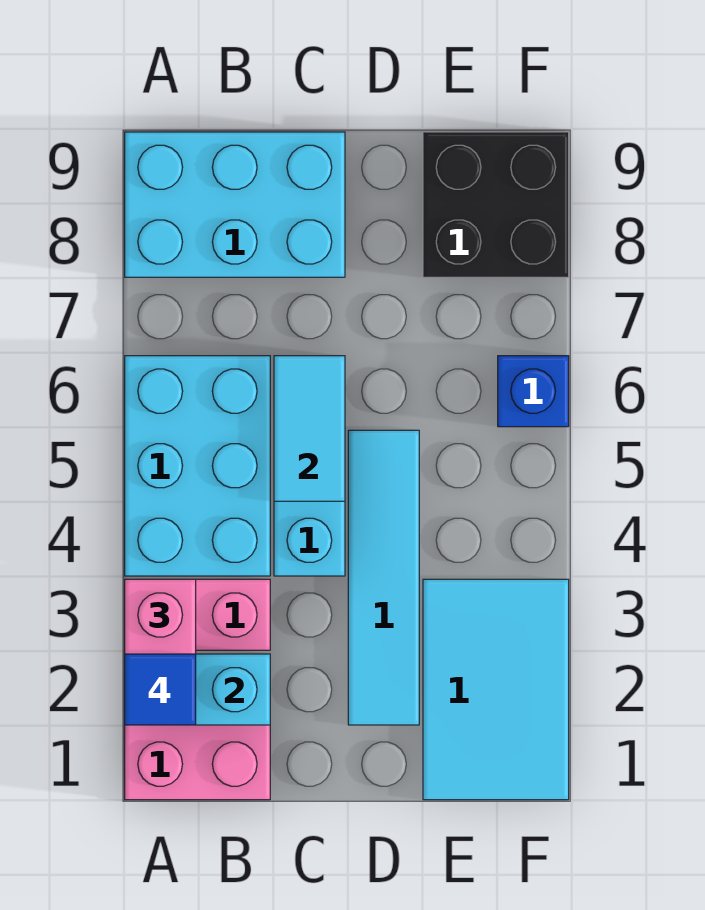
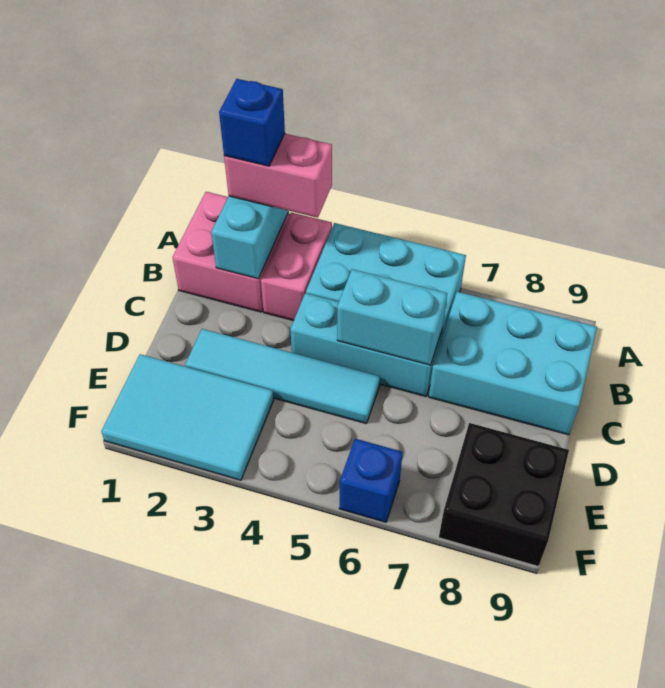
blue 1x1 tile [125,654,196,725] -> blue 1x1 brick [219,79,285,166]
cyan 2x3 brick [125,132,345,277] -> cyan 2x3 brick turned to [429,292,597,435]
cyan 1x2 tile [274,356,345,501] -> cyan 1x2 brick [337,269,447,365]

